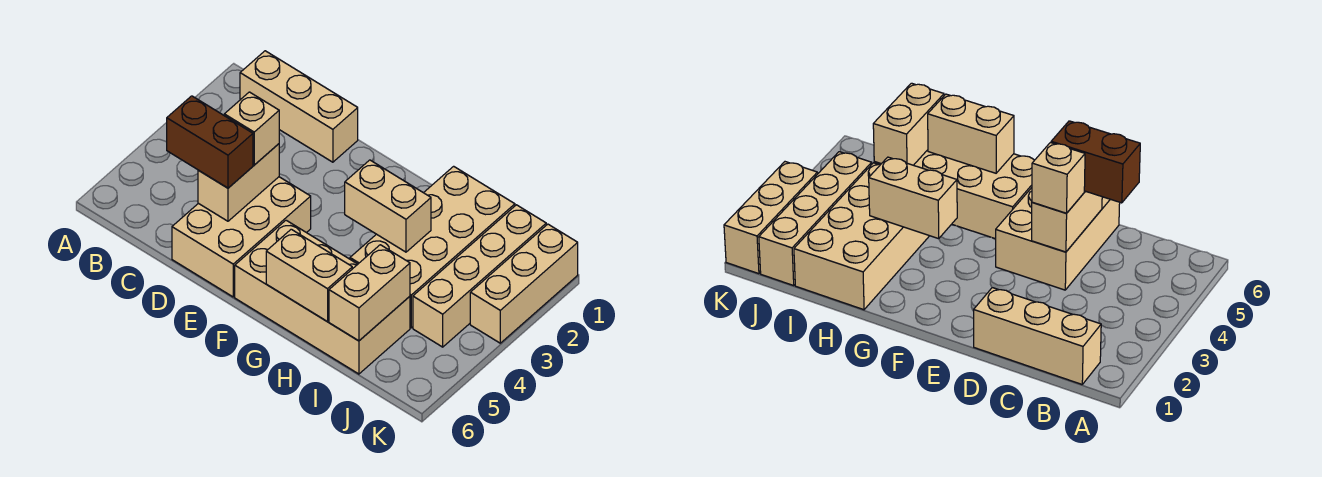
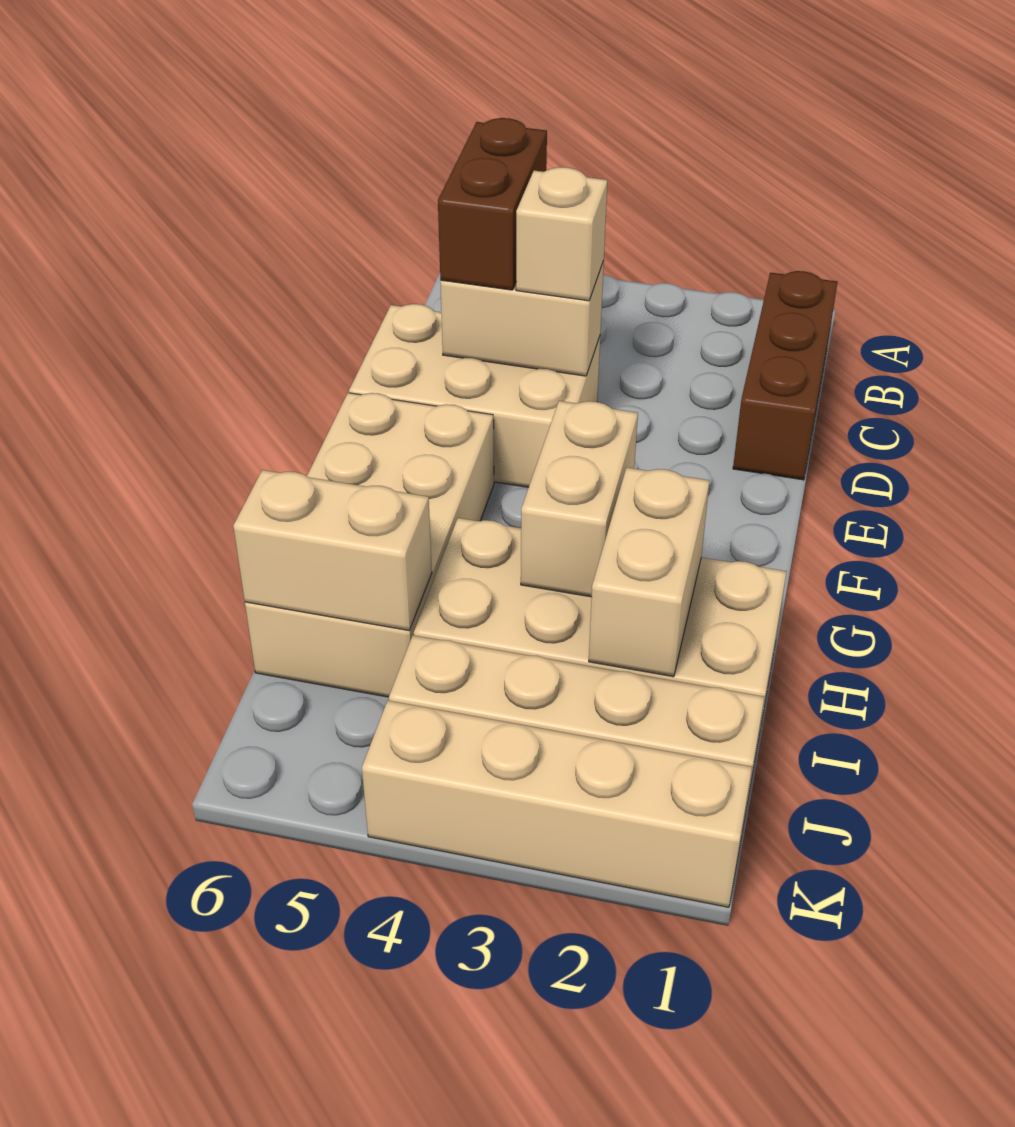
tan 1x3 brick [240,51,358,162] -> brown 1x3 brick [733,271,838,480]
tan 1x2 brick [266,229,352,321] -> tan 1x2 brick moved to [589,468,710,677]
tan 1x3 brick [470,224,578,343] -> tan 1x4 brick [362,701,752,907]

